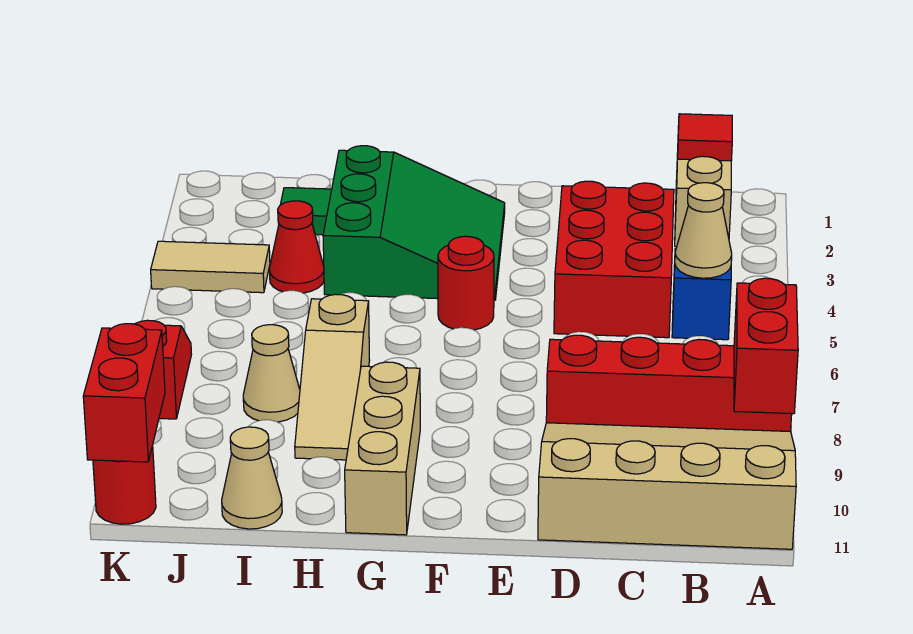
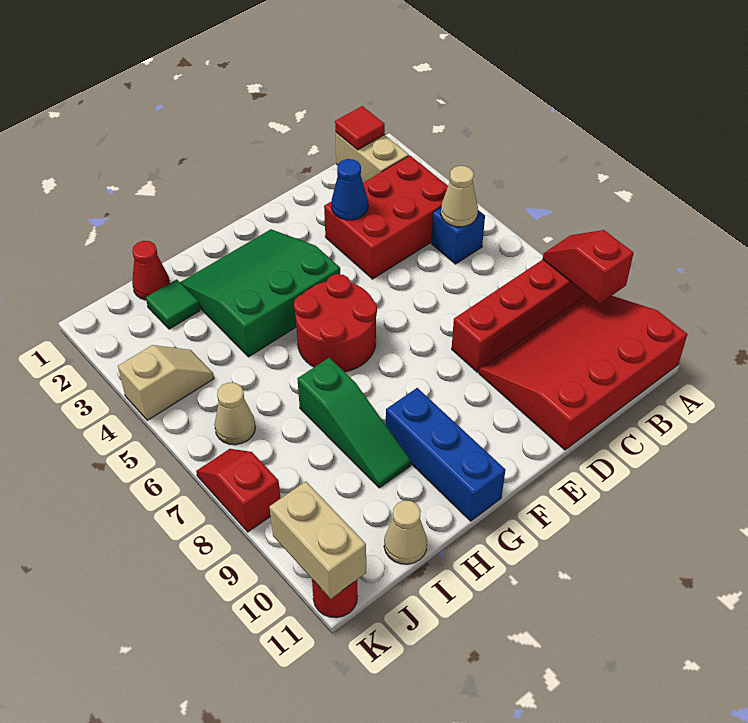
red 1x2 brick [734,278,798,414] -> red 1x2 slope [543,230,634,304]
tan 3x4 slope [538,423,796,549] -> red 3x4 slope [479,294,687,450]
red 2x3 brick [554,181,674,338] -> red 2x3 brick turned to [324,155,448,279]
none -> blue 1x1 cone [331,159,368,220]
green 3x3 slope [323,146,505,300] -> green 3x3 slope turned to [180,229,340,357]
red 1x1 round brick [438,236,494,330] -> red 2x2 round brick [294,274,377,372]
tan 1x3 brick [345,362,420,535] -> blue 1x3 brick [385,388,505,521]
tan 1x3 slope [295,294,370,460] -> green 1x3 slope [297,358,411,488]
red 1x1 cone [269,201,324,293] -> red 1x1 cone moved to [132,241,170,300]
tan 1x1 cone [243,325,300,422] -> tan 1x1 cone moved to [214,382,255,445]
tan 1x2 tile [151,241,270,293] -> tan 1x2 slope [118,345,214,420]
red 1x2 brick [83,324,165,462] -> tan 1x2 brick [270,481,366,599]

